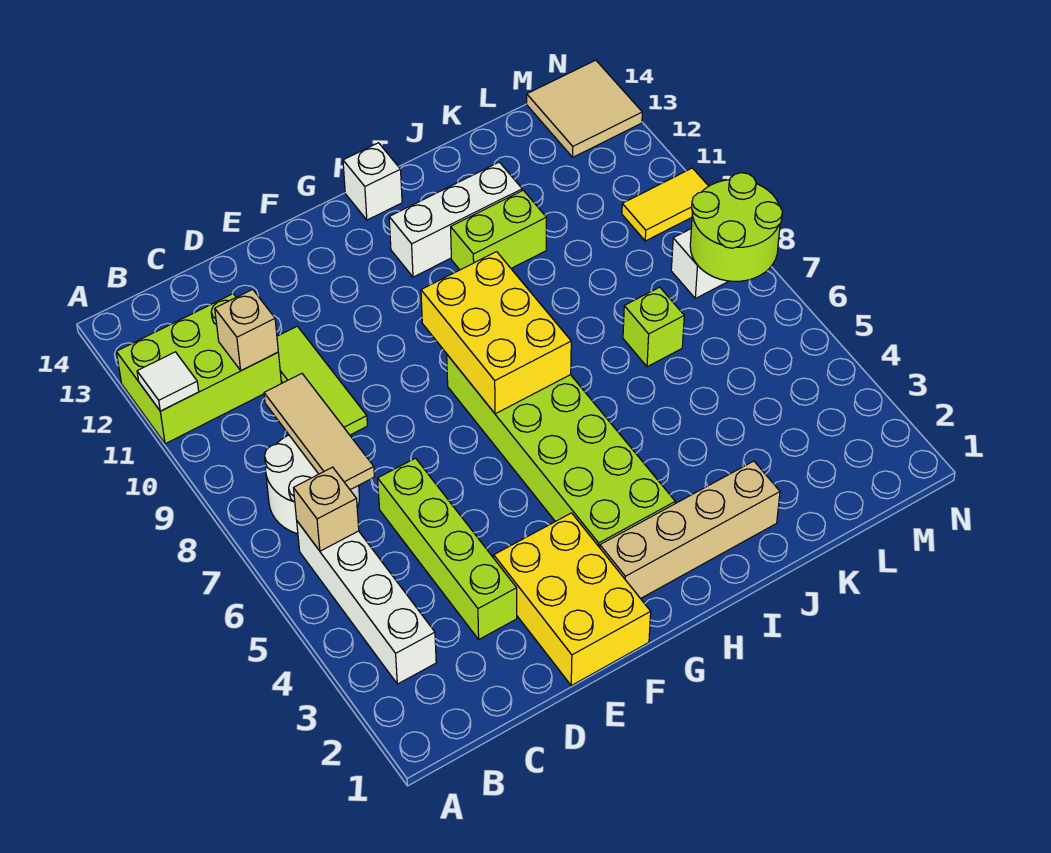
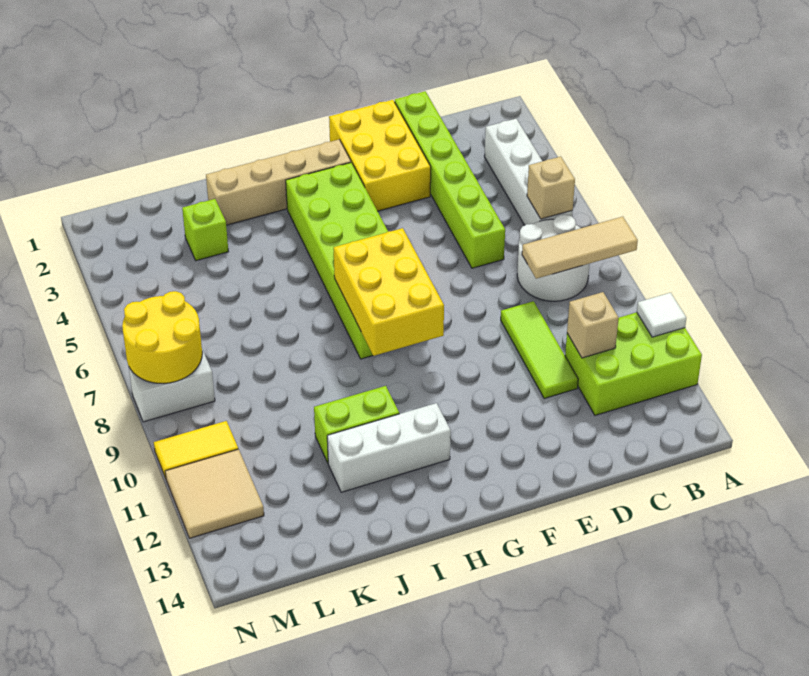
tan 1x3 tile [264,374,374,490] -> tan 1x3 tile turned to [522,217,638,279]
lime 1x4 brick [378,458,517,639] -> lime 1x6 brick [395,91,505,268]
white 1x1 brick [343,143,402,220] -> none
lime 1x1 brick [623,287,684,367] -> lime 1x1 brick moved to [182,199,228,261]
lime 2x2 round brick [690,173,783,281] -> yellow 2x2 round brick [122,291,202,383]
tan 2x2 tile [527,60,642,157] -> tan 2x2 tile moved to [165,449,264,538]

